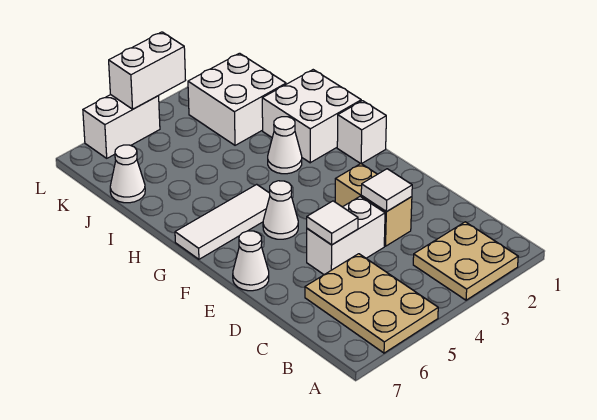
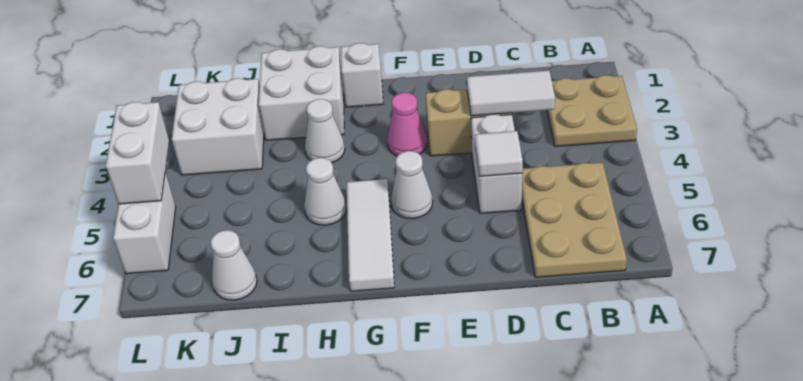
tan 2x3 plate [305,254,438,353] -> tan 2x3 plate turned to [522,162,627,277]
white 1x1 tile [361,169,412,211] -> white 1x2 tile [467,71,555,116]
white 1x1 cone [233,231,269,291] -> white 1x1 cone moved to [304,158,346,225]
none -> pink 1x1 cone [387,93,427,156]

